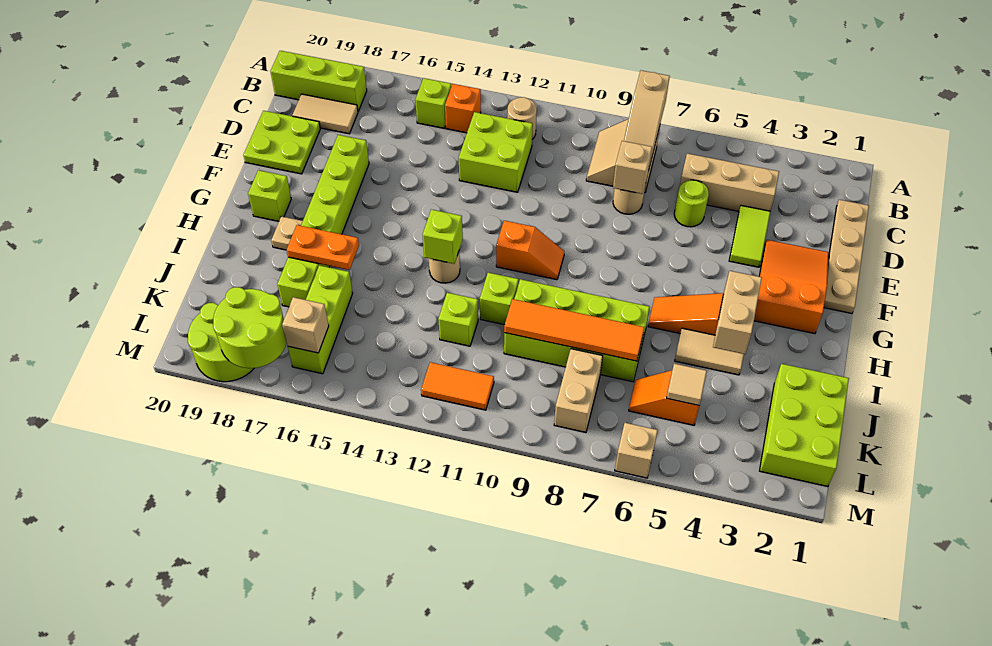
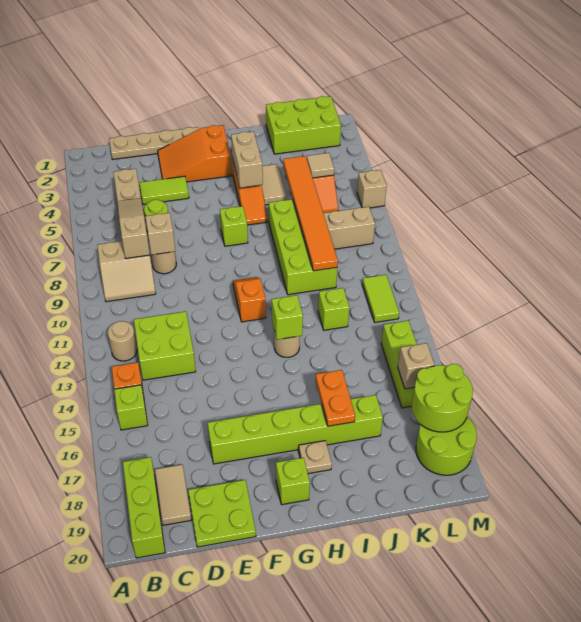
tan 1x3 slope [624,70,670,167] -> tan 1x3 slope turned to [117,198,150,258]
tan 1x2 brick [713,271,762,354] -> tan 1x2 brick turned to [231,132,263,188]
lime 1x1 brick [480,273,519,325] -> lime 1x1 brick moved to [220,206,248,246]
orange 1x4 tile [504,299,644,361] -> orange 1x6 tile [283,156,338,271]
lime 1x3 brick [288,265,353,374] -> lime 1x3 brick turned to [381,321,417,408]
orange 1x2 tile [421,362,494,410] -> lime 1x2 tile [362,275,399,322]

